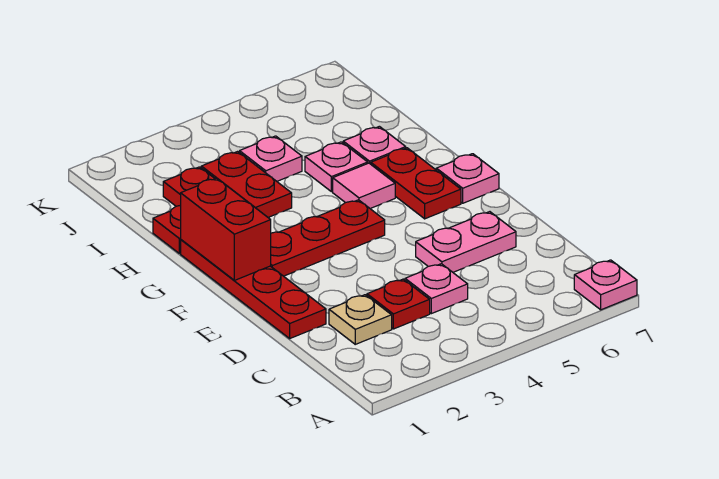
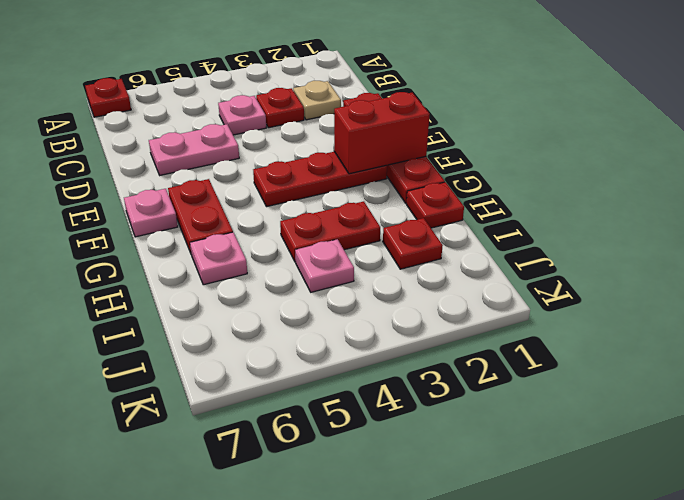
pink 1x1 plate [574,260,637,310] -> red 1x1 plate [85,78,131,117]
red 1x2 brick [181,178,271,280] -> red 1x2 brick turned to [334,92,430,174]
pink 1x1 tile [333,163,395,208] -> none
red 1x2 plate [201,151,292,217] -> red 1x2 plate turned to [280,201,380,262]
pink 1x1 plate [305,142,368,192] -> none

